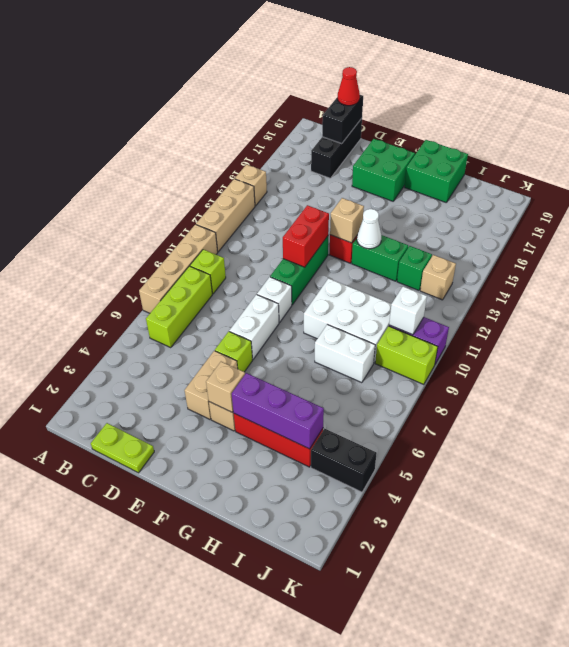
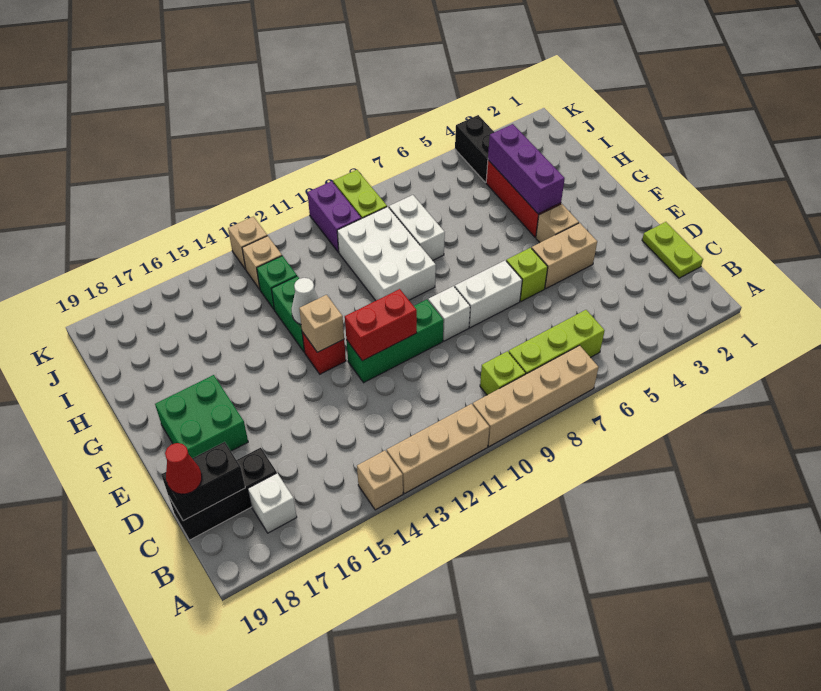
tan 1x1 brick [206,362,245,412] -> tan 1x1 brick moved to [228,217,267,269]
green 2x2 brick [404,140,468,202] -> none
white 1x1 brick [389,286,427,335] -> white 1x1 brick moved to [248,473,297,533]

